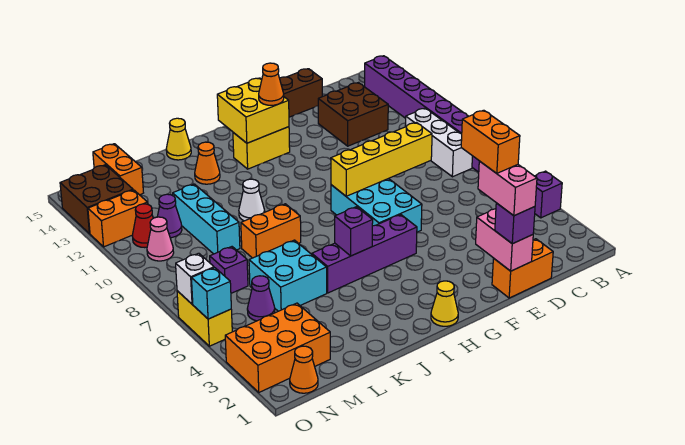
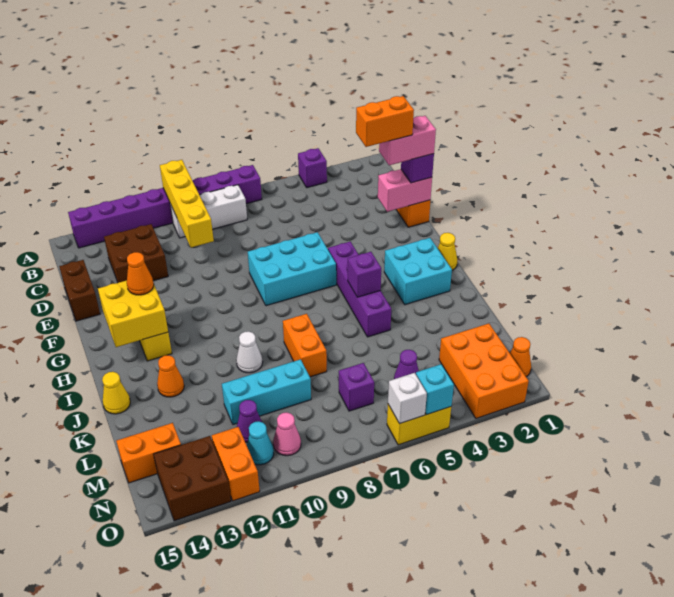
yellow 1x4 brick [331,122,432,196] -> yellow 1x4 brick moved to [160,160,214,247]
cyan 2x2 brick [249,240,327,311] -> cyan 2x2 brick moved to [384,238,452,305]
red 1x1 cone [132,204,153,248] -> cyan 1x1 cone [247,421,274,465]

